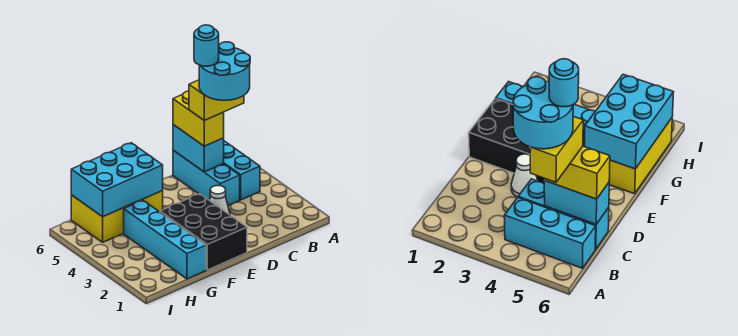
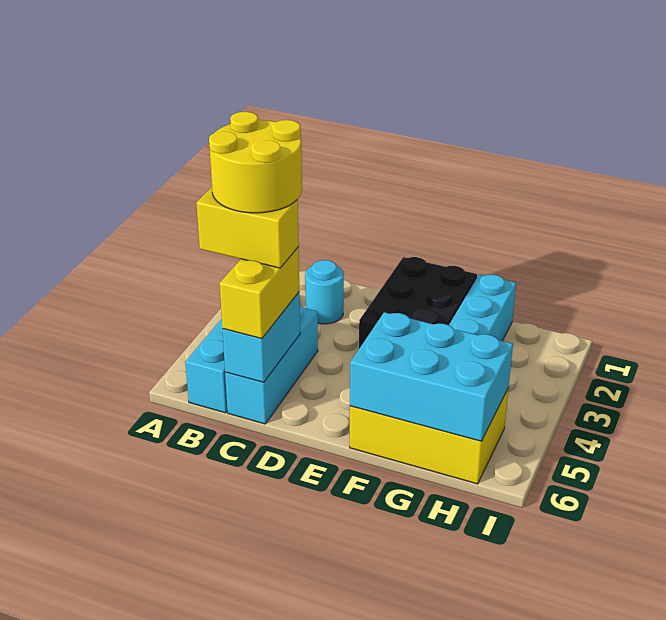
cyan 2x2 round brick [199,42,250,100] -> yellow 2x2 round brick [209,112,302,213]
cyan 1x1 round brick [194,25,219,66] -> cyan 1x1 round brick moved to [305,260,344,324]
white 1x1 cone [210,186,230,215] -> none

